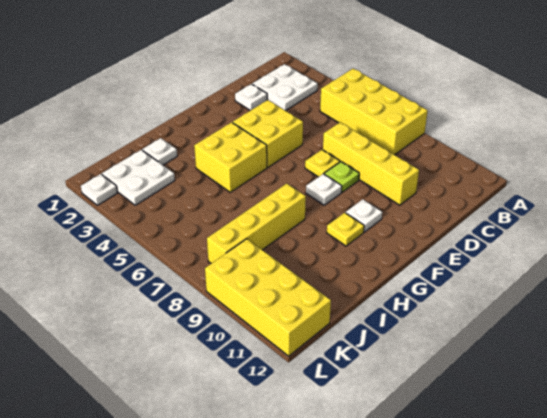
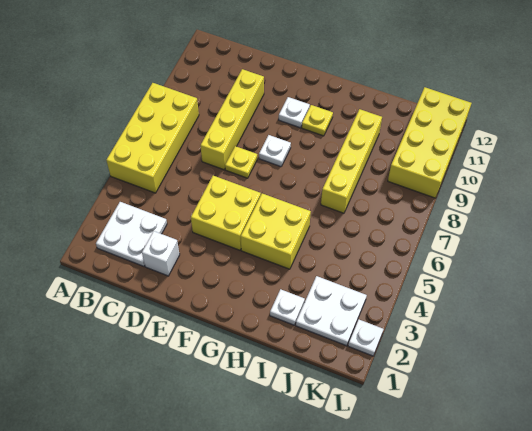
white 1x1 plate [235,84,267,111] -> white 1x1 brick [142,231,180,276]
lime 1x1 plate [324,162,359,192] -> none
yellow 1x4 brick [207,184,306,263] -> yellow 1x4 brick turned to [321,109,382,213]

